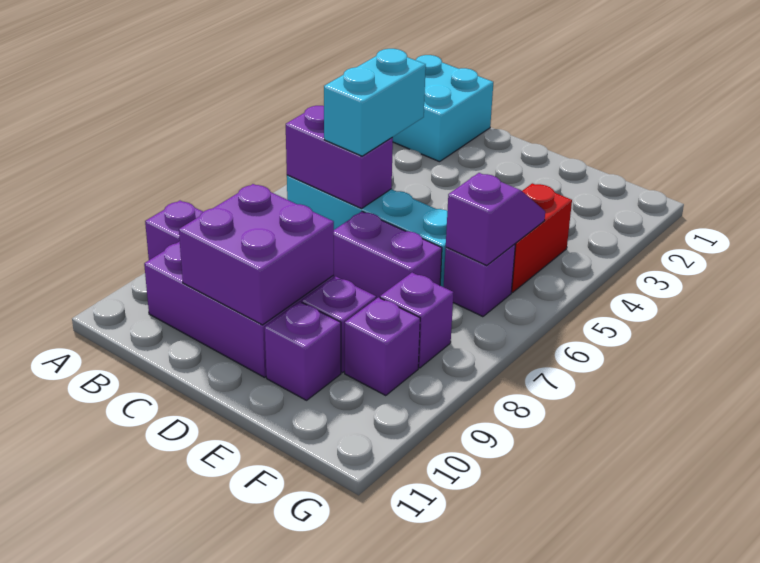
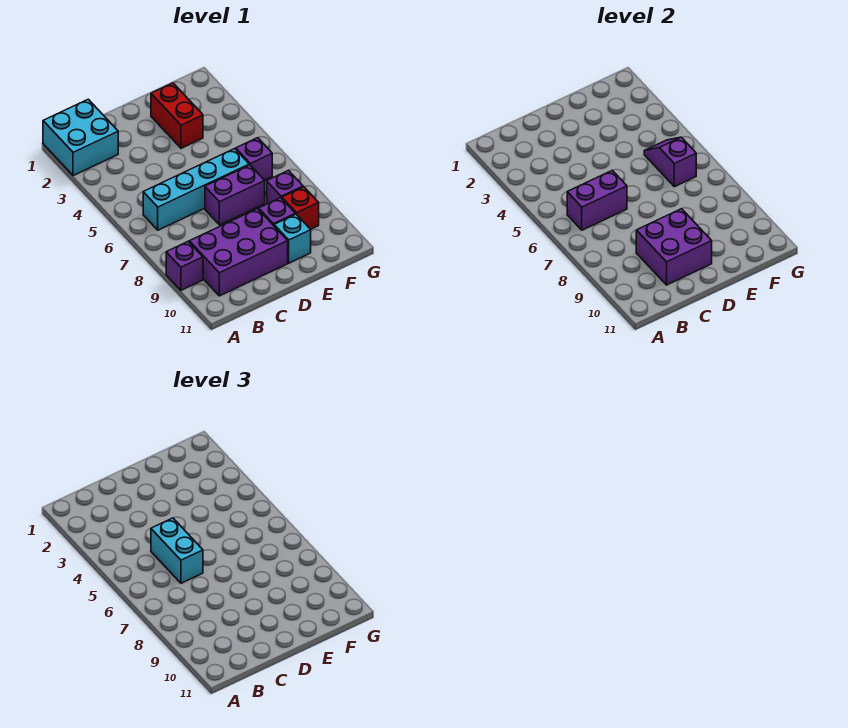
purple 1x1 brick [265,302,341,400] -> cyan 1x1 brick [274,214,311,263]
red 1x2 brick [511,183,572,293] -> red 1x2 brick moved to [151,83,203,148]
purple 1x1 brick [345,297,420,396] -> red 1x1 brick [282,187,319,229]

